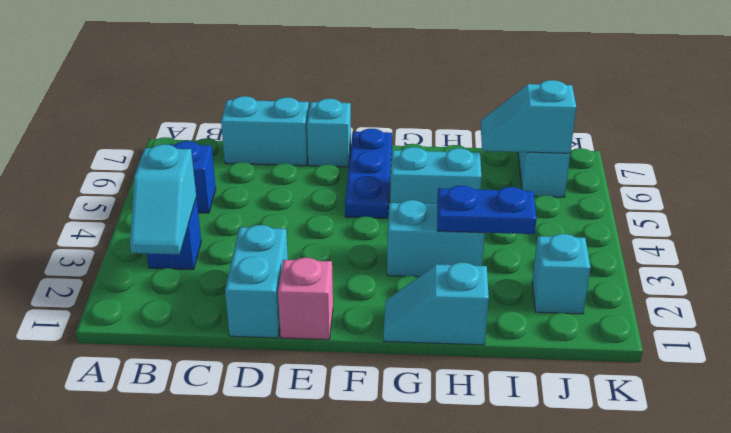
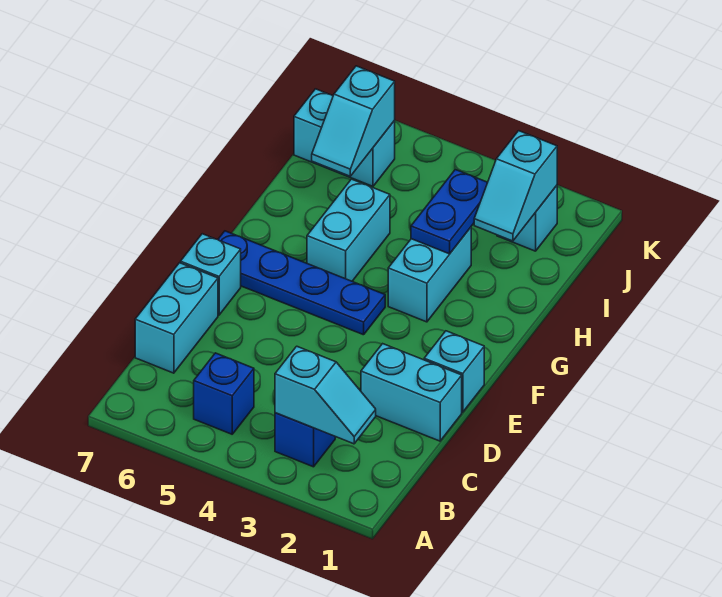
pink 1x1 brick [278,258,333,340] -> cyan 1x1 brick [424,331,484,412]
blue 1x3 plate [345,129,392,218] -> blue 1x4 plate [218,231,385,335]
cyan 1x2 slope [384,262,489,345] -> cyan 1x2 slope moved to [474,131,557,241]

